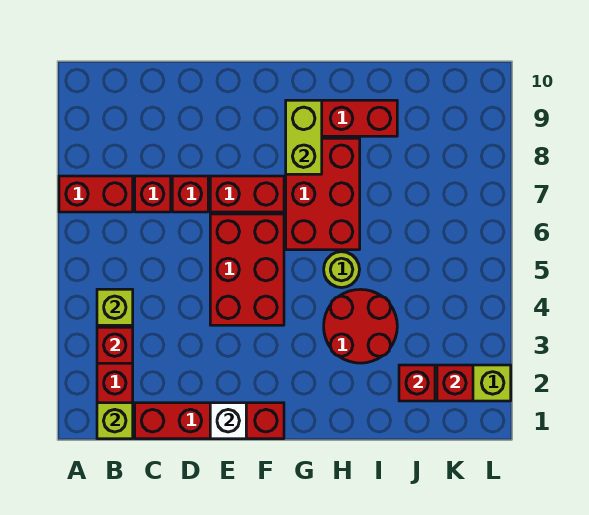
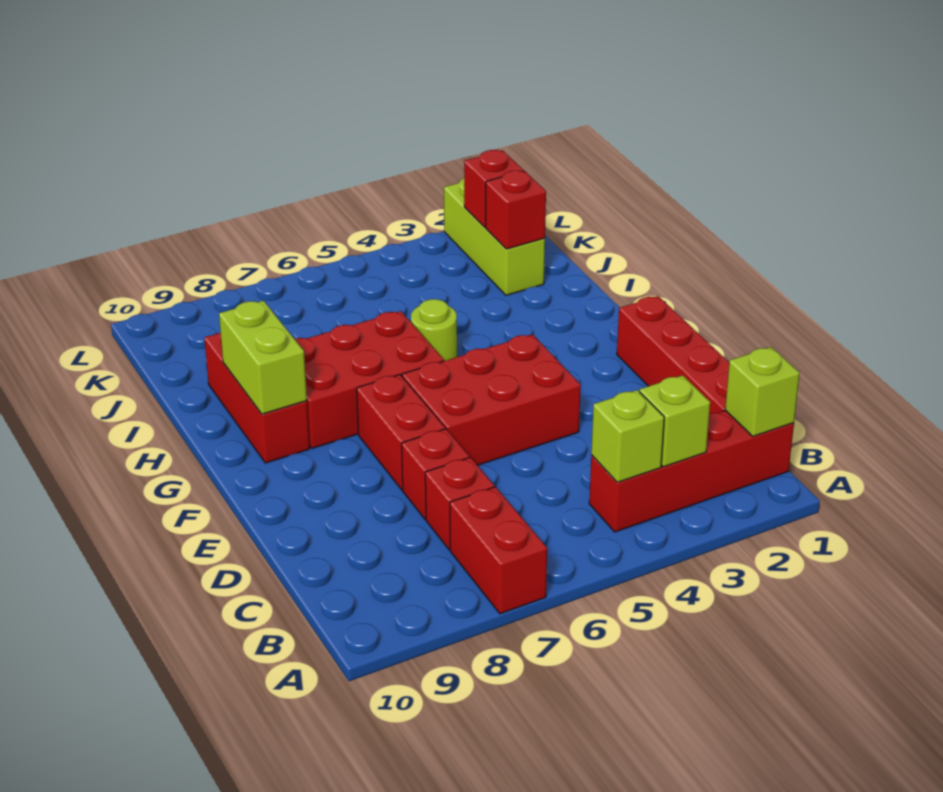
red 1x1 brick [97,327,133,363] -> lime 1x1 brick [640,375,710,467]
white 1x1 brick [210,403,246,439] -> none
lime 1x2 brick [286,100,322,174] -> lime 1x2 brick turned to [219,301,307,414]
red 2x2 round brick [324,289,397,363] -> none

